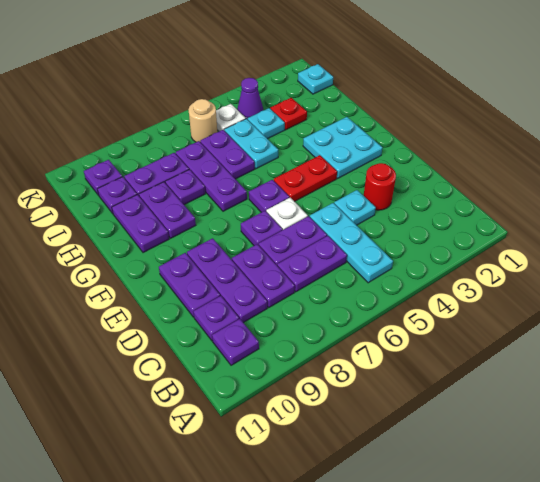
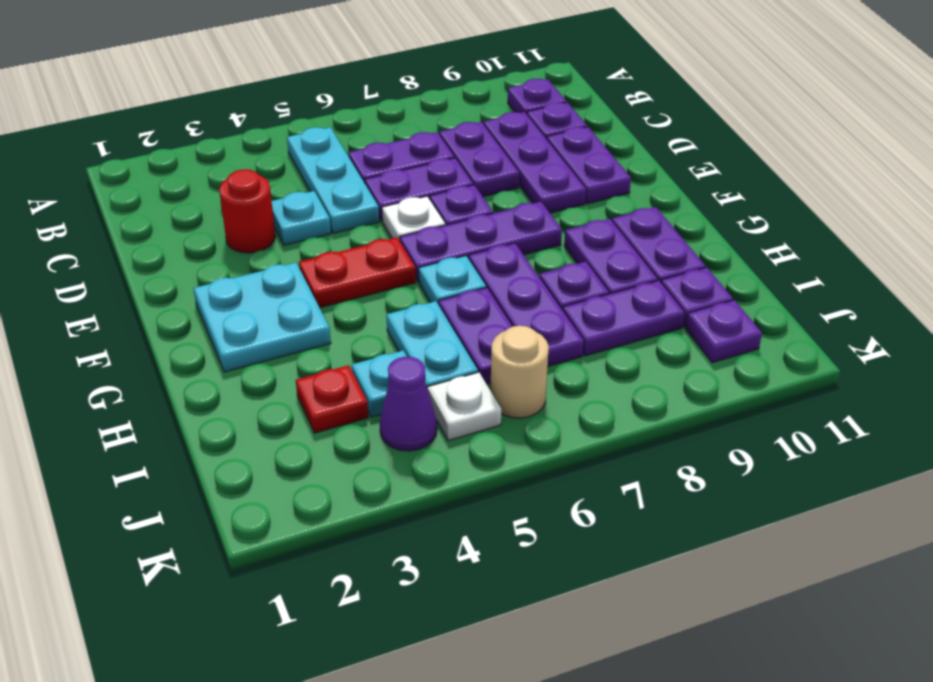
purple 1x1 plate [249,180,289,212] -> purple 1x3 plate [400,202,562,282]
cyan 1x1 plate [298,64,333,94] -> cyan 1x1 plate moved to [419,256,486,305]

